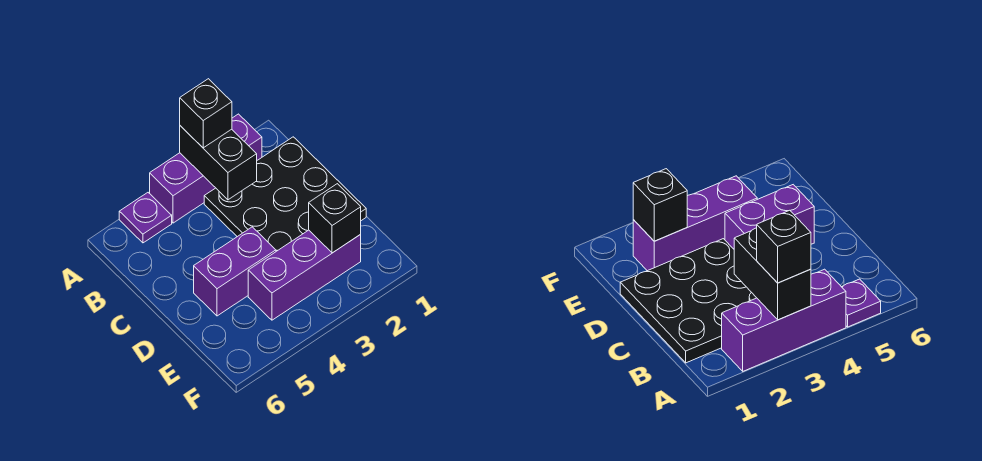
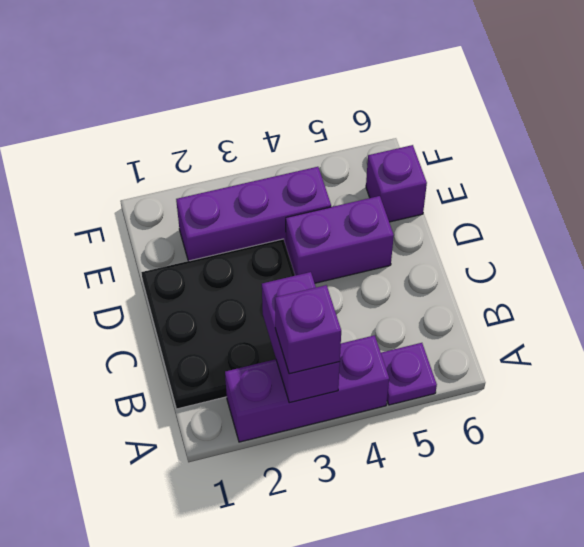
black 1x2 brick [180,126,257,200] -> purple 1x2 brick [262,272,340,403]
black 1x1 brick [180,79,232,148] -> purple 1x1 brick [275,285,341,374]
black 1x1 brick [309,184,361,253] -> none
none -> purple 1x1 brick [366,145,427,222]

